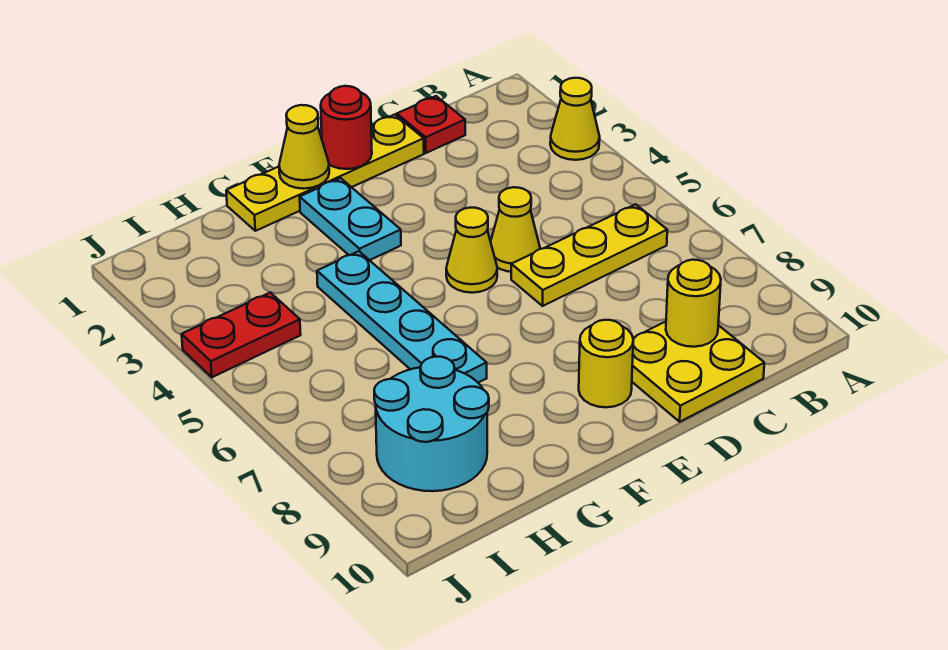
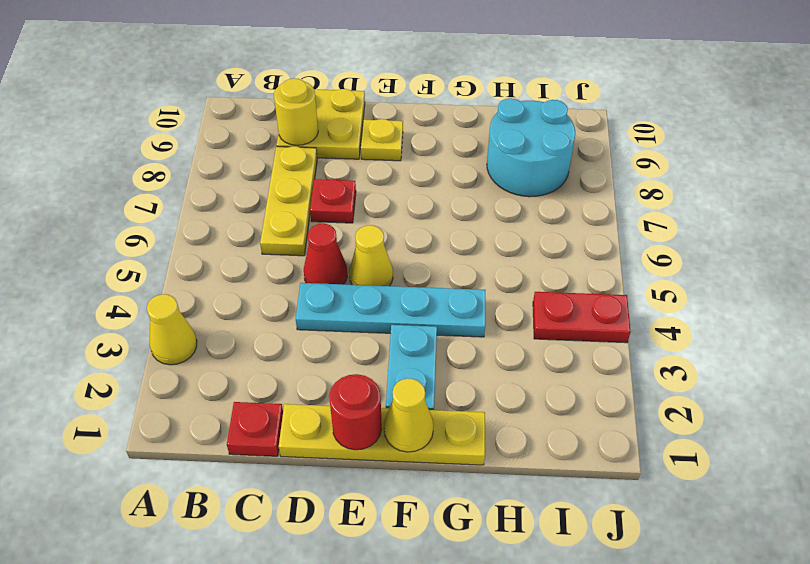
yellow 1x3 plate [511,204,667,306] -> yellow 1x3 plate turned to [260,146,317,256]
yellow 1x1 cone [491,187,540,272] -> red 1x1 cone [304,224,347,284]
none -> red 1x1 plate [310,179,356,223]
yellow 1x1 round brick [579,320,633,407] -> yellow 1x1 plate [361,119,403,161]
cyan 1x4 plate [317,251,487,383] -> cyan 1x4 plate turned to [296,283,485,337]

